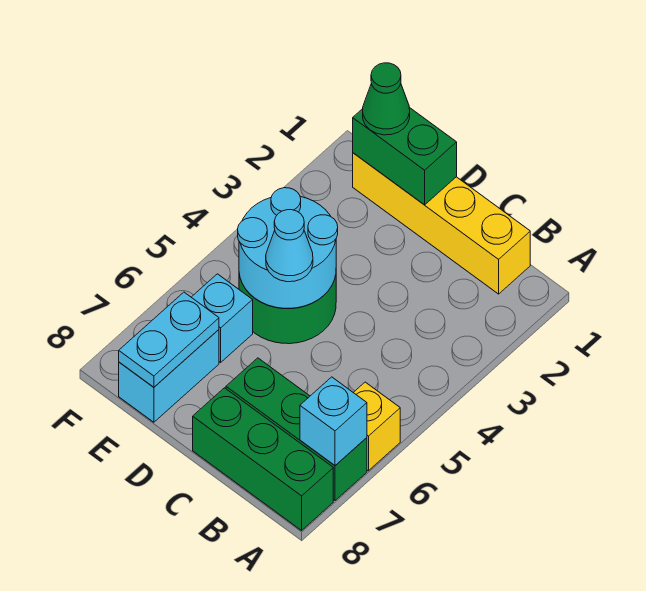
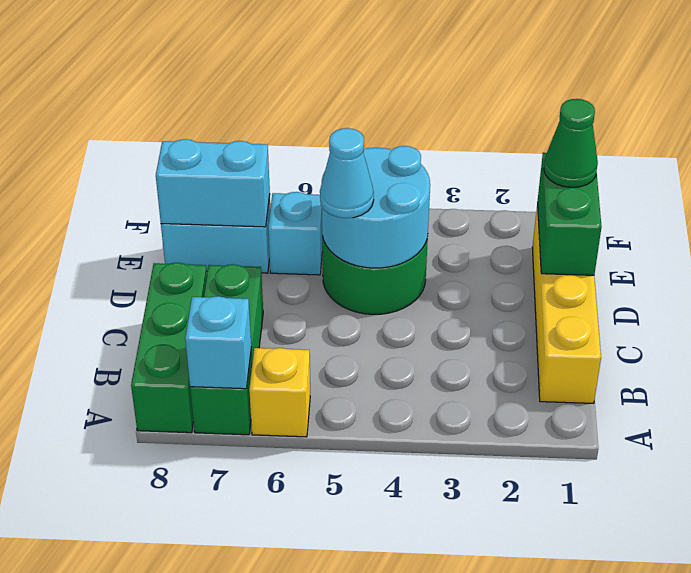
cyan 1x2 plate [119,292,219,387] -> cyan 1x2 brick [156,139,270,227]

